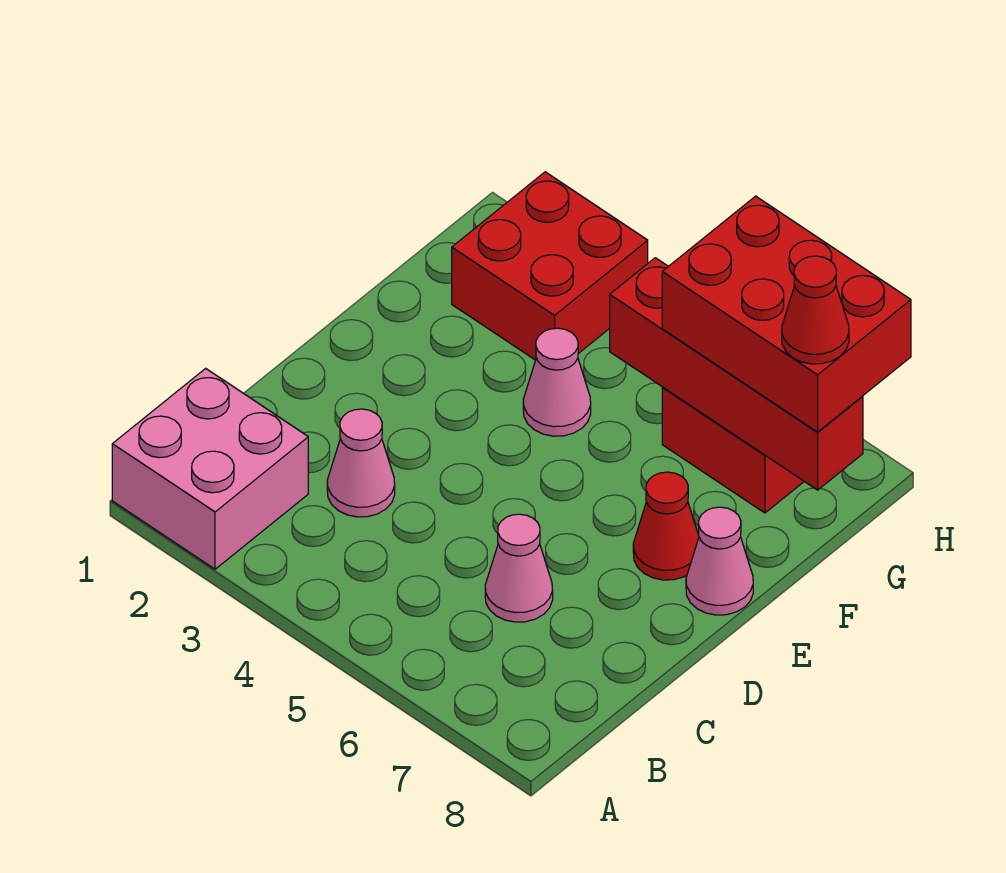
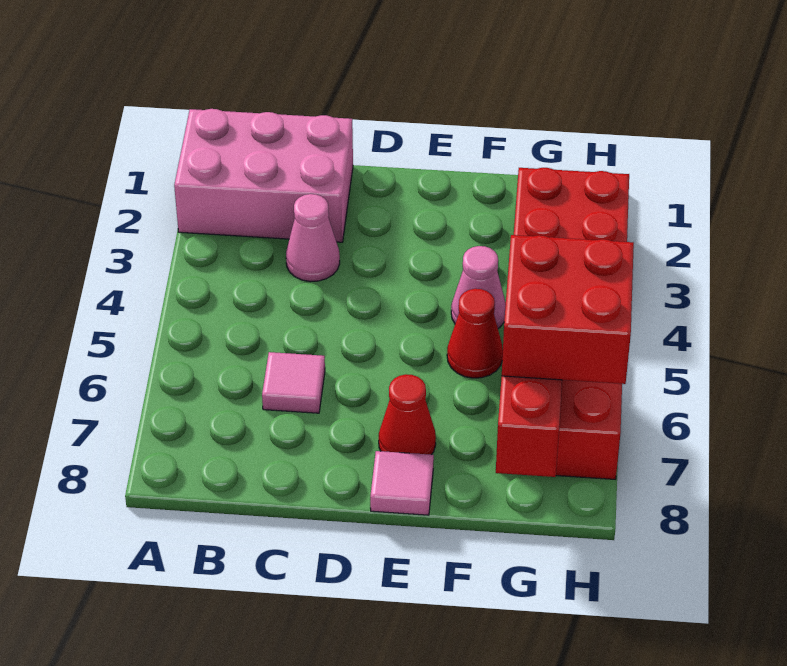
pink 2x2 brick [112,368,308,569] -> pink 2x3 brick [174,109,353,242]
pink 1x1 cone [485,514,553,622] -> pink 1x1 tile [262,352,325,413]
pink 1x1 cone [686,507,753,615] -> pink 1x1 tile [370,451,434,515]
red 2x3 brick [662,196,911,432] -> red 2x2 brick [502,235,634,384]
red 1x1 cone [782,256,849,364] -> red 1x1 cone moved to [447,289,503,378]

